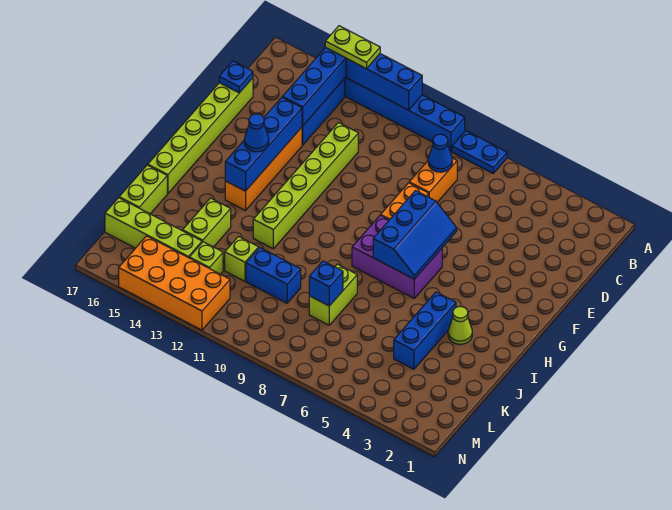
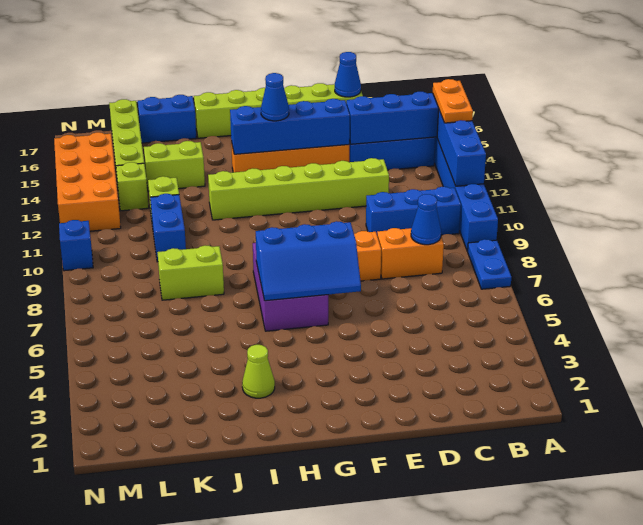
lime 1x2 plate [325,26,380,69] -> orange 1x2 plate [433,79,473,123]
blue 1x1 plate [219,61,253,93] -> blue 1x1 cone [335,52,361,97]
blue 1x3 brick [394,292,456,369] -> blue 1x3 brick moved to [366,187,461,235]
lime 1x2 brick [119,165,167,214] -> blue 1x2 brick [138,95,196,143]
blue 1x1 brick [309,261,343,306] -> blue 1x1 brick moved to [59,220,93,271]

